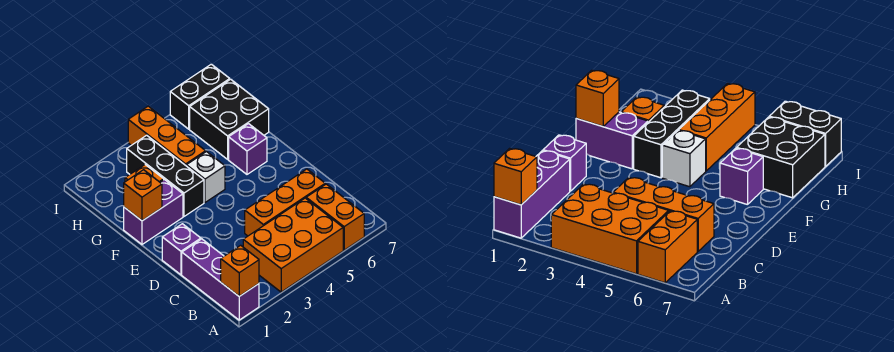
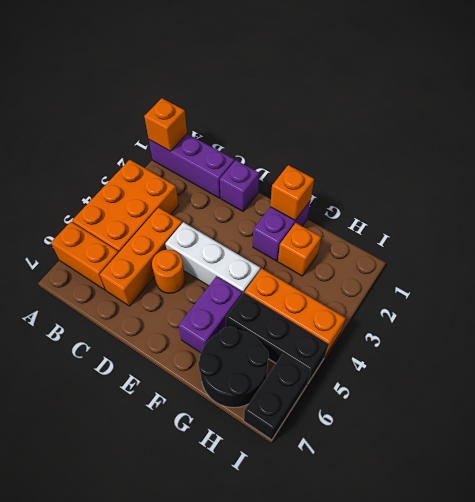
none -> orange 1x1 round brick [152,250,185,293]
black 1x3 brick [127,135,204,216] -> black 1x3 brick moved to [226,293,329,383]
white 1x1 brick [187,152,225,202] -> white 1x3 brick [165,222,260,294]
purple 1x1 brick [229,124,267,174] -> purple 1x2 brick [178,276,242,353]
black 2x2 brick [190,79,269,159] -> black 2x2 round brick [198,327,269,408]

